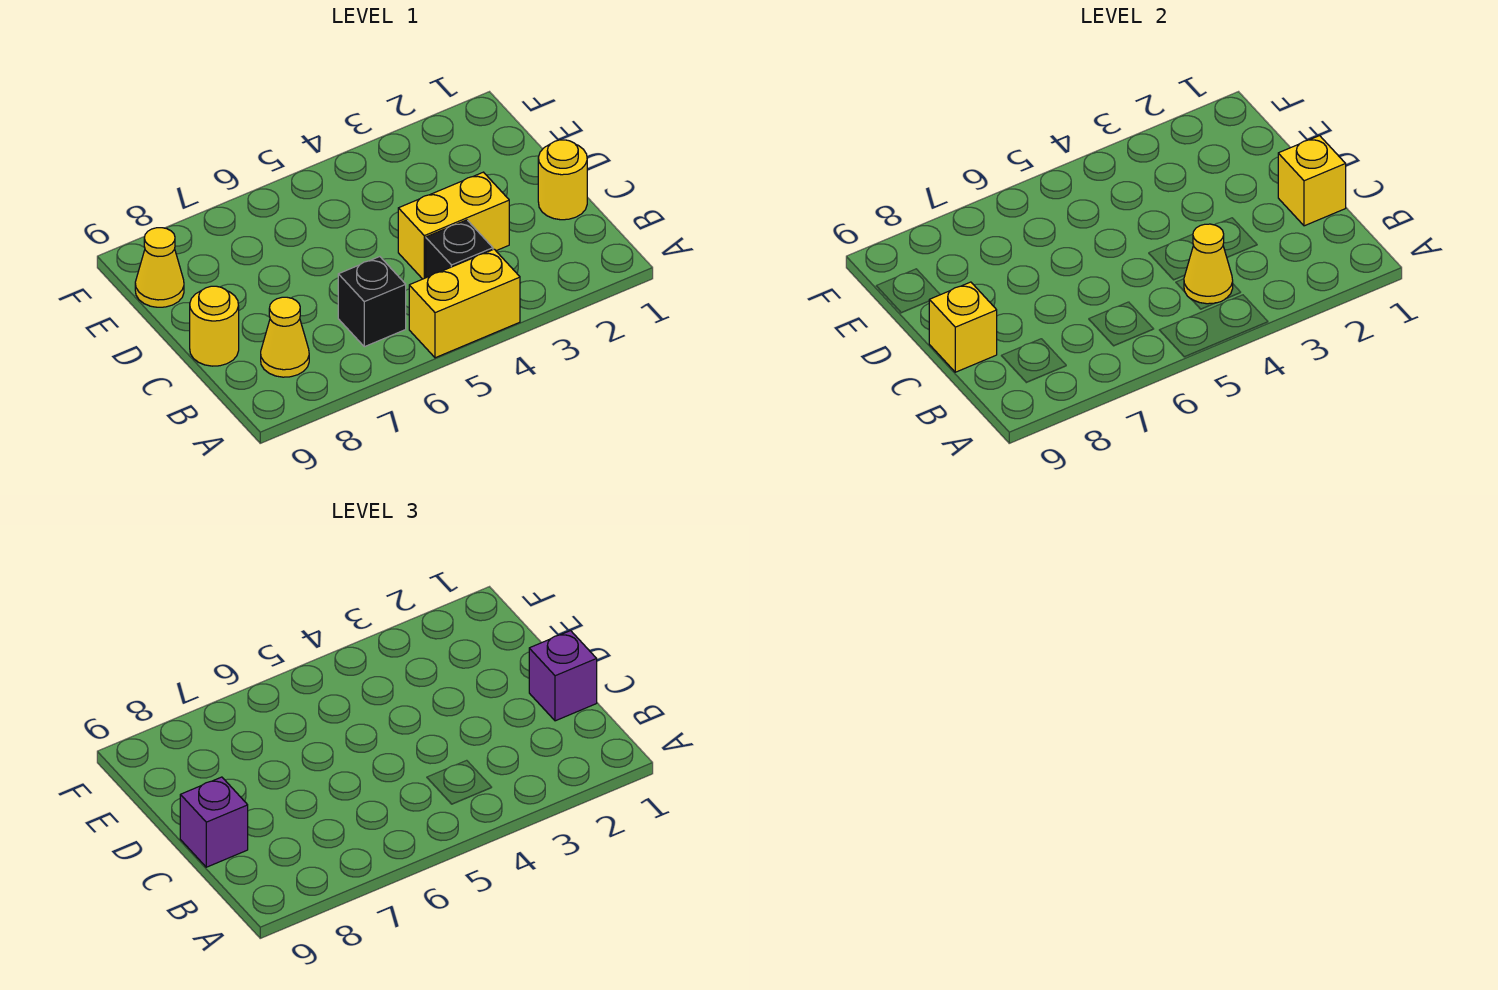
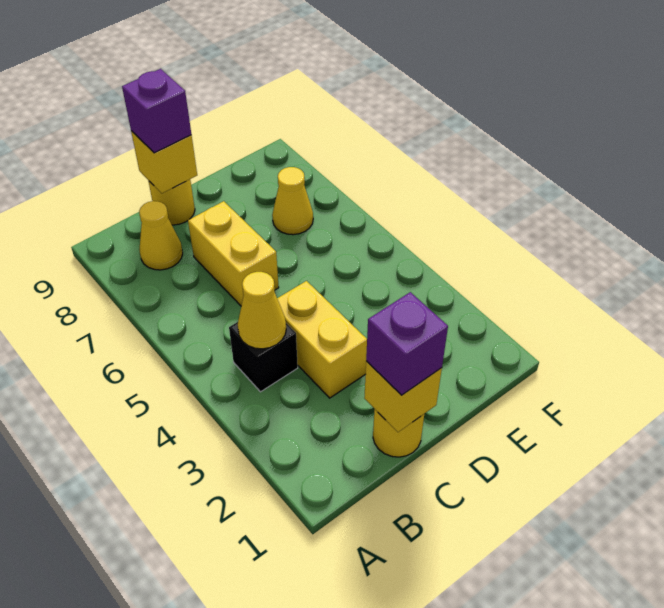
yellow 1x2 brick [409,249,520,358] -> yellow 1x2 brick moved to [188,201,279,306]
black 1x1 brick [338,257,406,347] -> none
yellow 1x1 cone [135,228,184,307] -> yellow 1x1 cone moved to [272,167,313,235]

